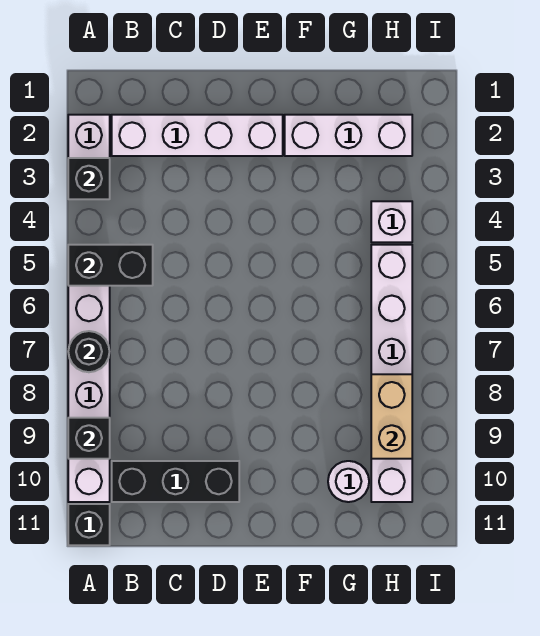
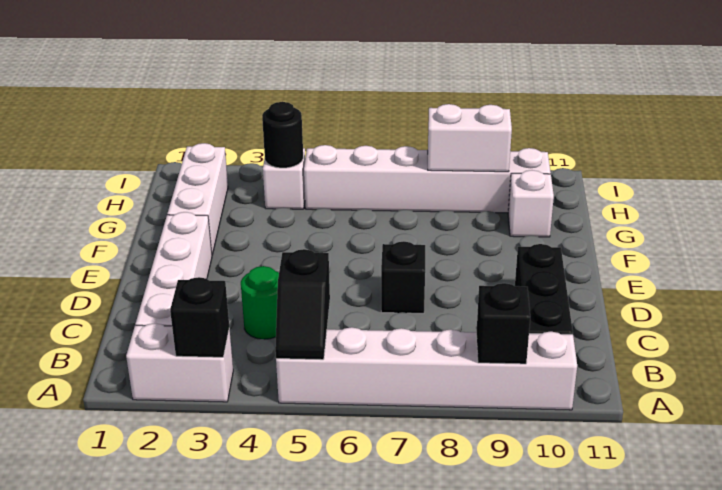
black 1x2 brick [68,245,153,286] -> black 1x2 slope [275,249,330,360]
black 1x1 round brick [68,331,110,372] -> black 1x1 round brick moved to [262,102,303,168]
black 1x1 brick [68,504,110,545] -> black 1x1 brick moved to [381,241,425,313]
none -> green 1x1 round brick [241,266,279,339]
white 1x1 round brick [328,461,369,502] -> white 1x1 brick [508,170,554,237]
tan 1x2 brick [371,374,412,459] -> white 1x2 brick [428,104,512,172]

